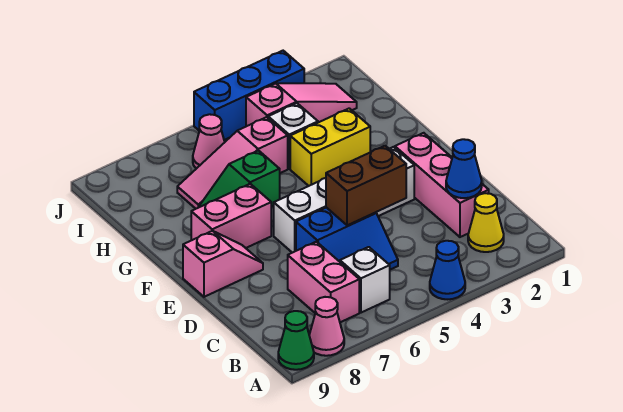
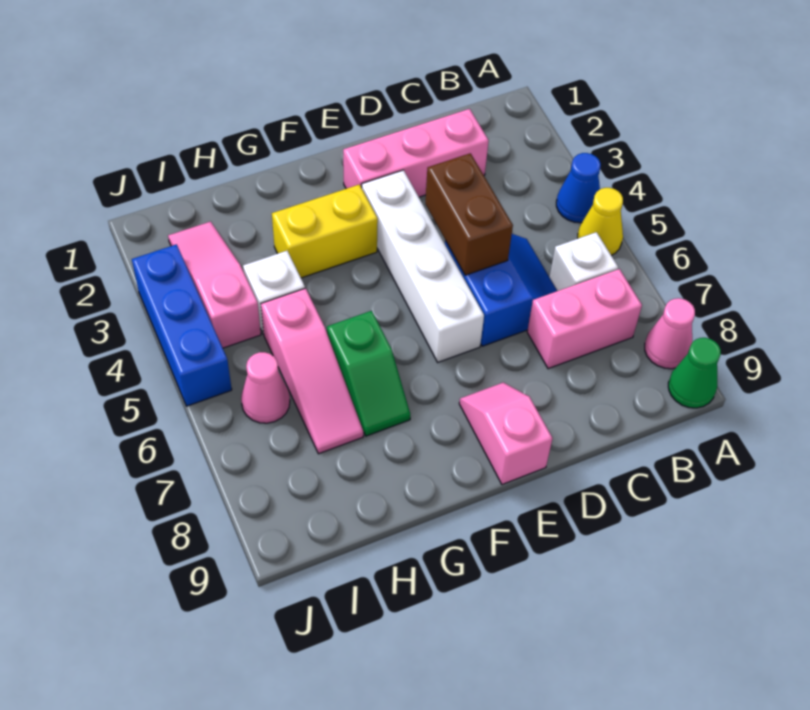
yellow 1x1 cone [468,193,504,252] -> yellow 1x1 cone moved to [578,188,623,255]
blue 1x1 cone [446,139,482,198] -> none
pink 1x2 brick [191,184,271,248] -> none
yellow 1x2 brick [290,108,370,186] -> yellow 1x2 brick turned to [272,185,378,278]

